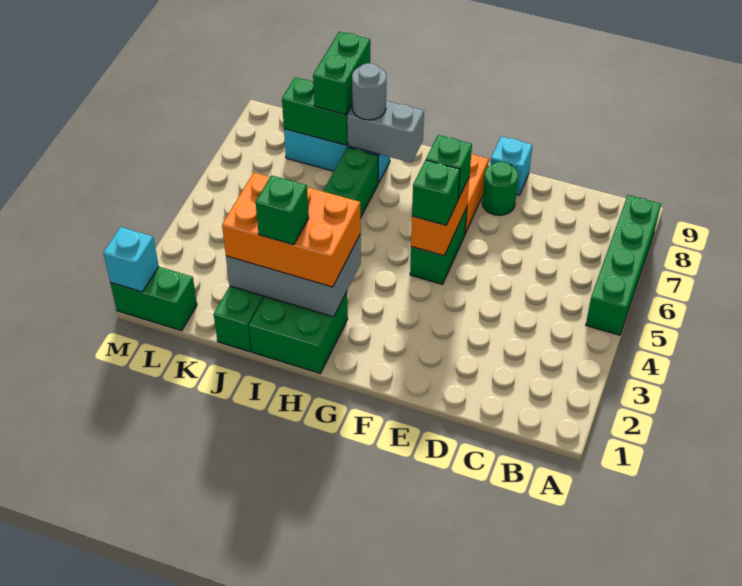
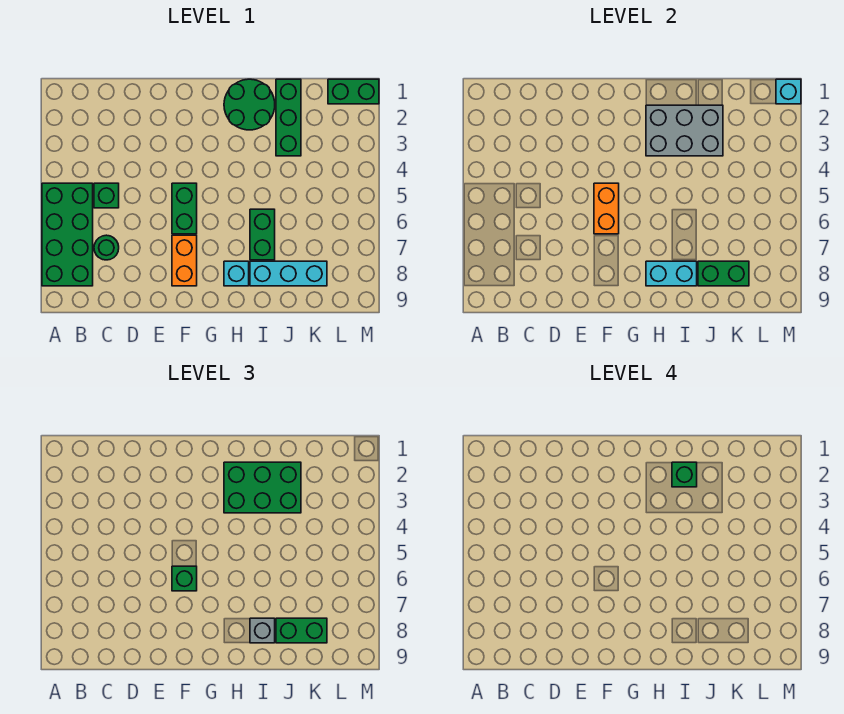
green 1x4 brick [586,195,661,335] -> green 2x4 brick [42,183,93,286]
green 1x1 round brick [482,162,518,215] -> green 1x1 round brick moved to [94,235,119,260]
cyan 1x1 brick [490,136,532,195] -> cyan 1x1 brick moved to [224,261,249,286]
green 1x1 brick [412,160,460,225] -> green 1x1 brick moved to [94,183,119,208]
green 2x2 brick [249,292,348,373] -> green 2x2 round brick [224,79,275,130]
orange 2x3 brick [222,173,361,287] -> green 2x3 brick [224,462,301,513]
grey 1x2 brick [347,101,424,163] -> cyan 1x2 brick [646,261,697,286]
grey 1x1 round brick [352,63,386,120] -> grey 1x1 brick [250,618,275,643]
green 1x2 brick [313,32,370,115] -> green 1x2 brick turned to [276,618,327,643]

